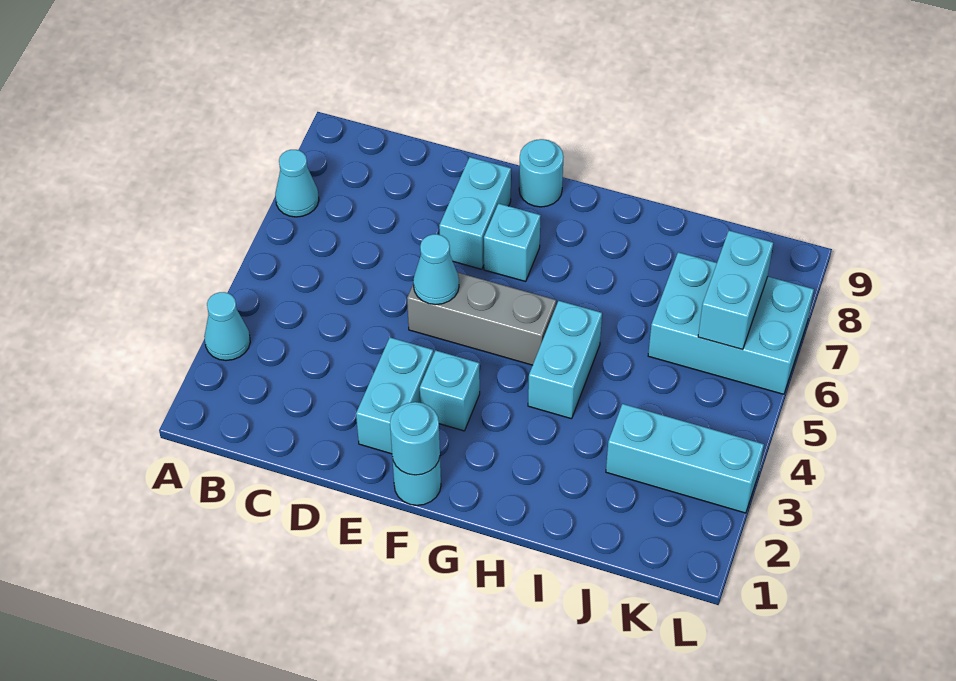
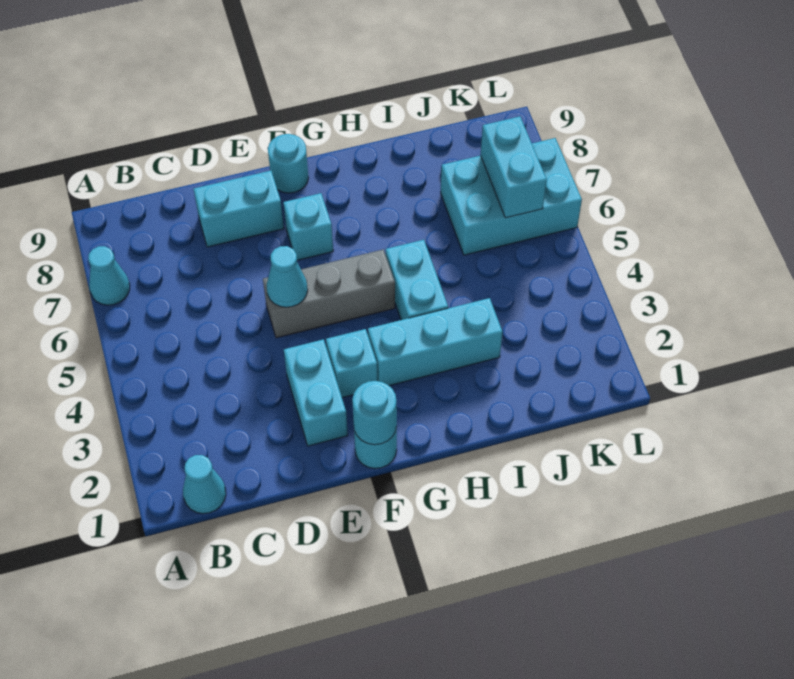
cyan 1x1 cone [204,292,250,361] -> cyan 1x1 cone moved to [183,455,226,514]
cyan 1x2 brick [439,157,511,269] -> cyan 1x2 brick turned to [194,171,284,247]
cyan 1x3 brick [606,404,764,513] -> cyan 1x3 brick moved to [368,298,503,386]

